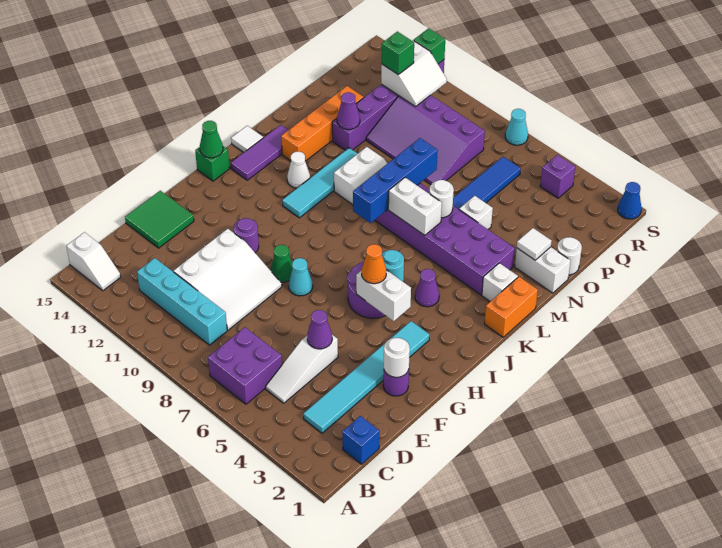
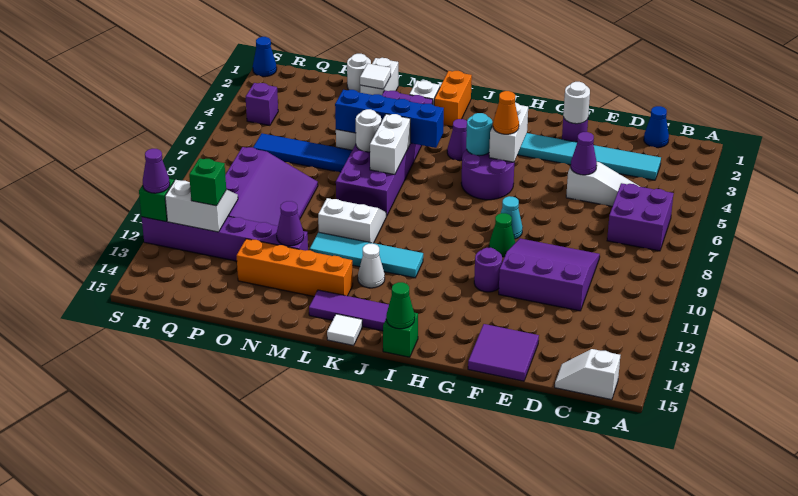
white 1x2 slope [66,232,121,291] -> white 1x2 slope turned to [555,349,620,400]
blue 1x1 brick [342,416,379,464] -> blue 1x1 cone [644,106,669,148]
cyan 1x4 brick [137,258,227,345] -> none
white 3x3 slope [173,229,282,330] -> purple 3x3 slope [499,238,600,311]
green 2x2 tile [125,191,194,248] -> purple 2x2 tile [468,324,539,381]
orange 1x2 brick [485,277,538,337] -> orange 1x2 brick turned to [434,71,472,127]
blue 1x4 brick [353,138,438,223] -> blue 1x4 brick moved to [335,90,444,148]
cyan 1x1 cone [505,109,528,145] -> none
none -> purple 1x1 cone [143,149,170,193]

